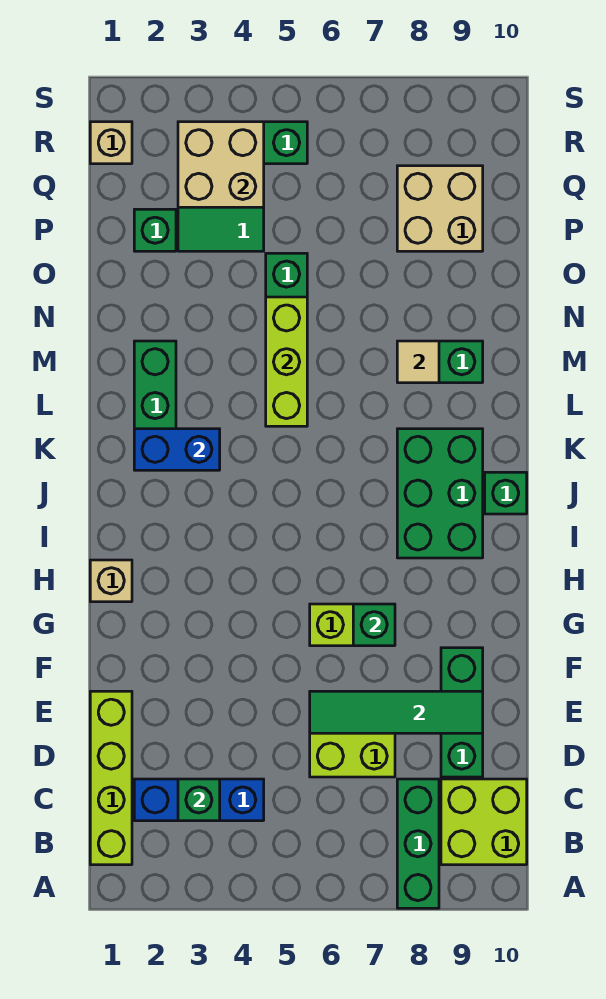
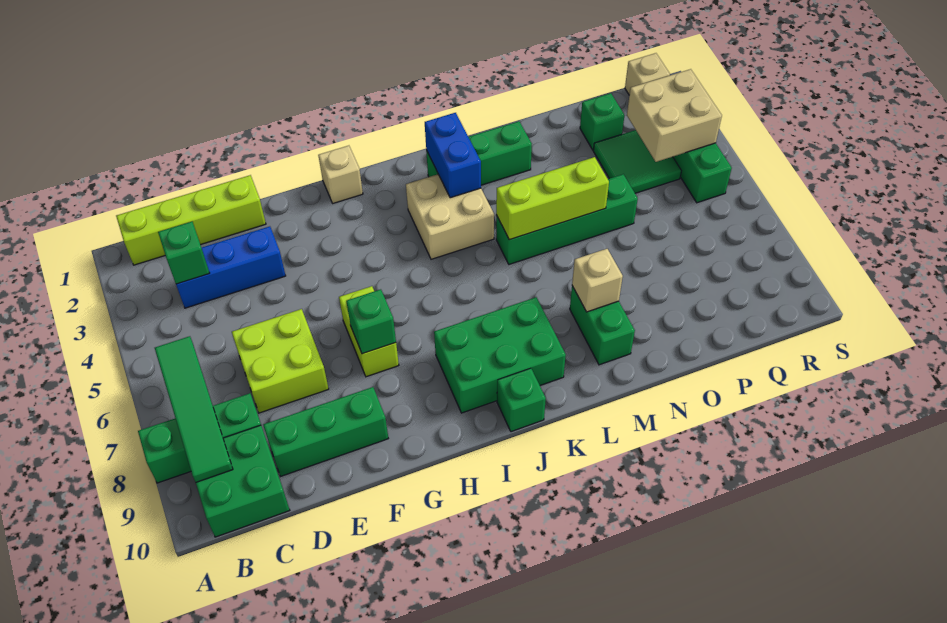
lime 2x2 brick [441,779,527,865] -> green 2x2 brick [196,425,290,537]
blue 1x3 brick [134,779,264,821] -> blue 1x3 brick turned to [176,226,286,308]
green 1x4 tile [310,691,483,733] -> green 1x4 tile moved to [155,336,233,482]
tan 1x1 tile [397,341,439,383] -> tan 1x1 brick [572,249,623,312]
tan 2x2 brick [397,166,483,251] -> tan 2x2 brick moved to [406,174,494,259]

